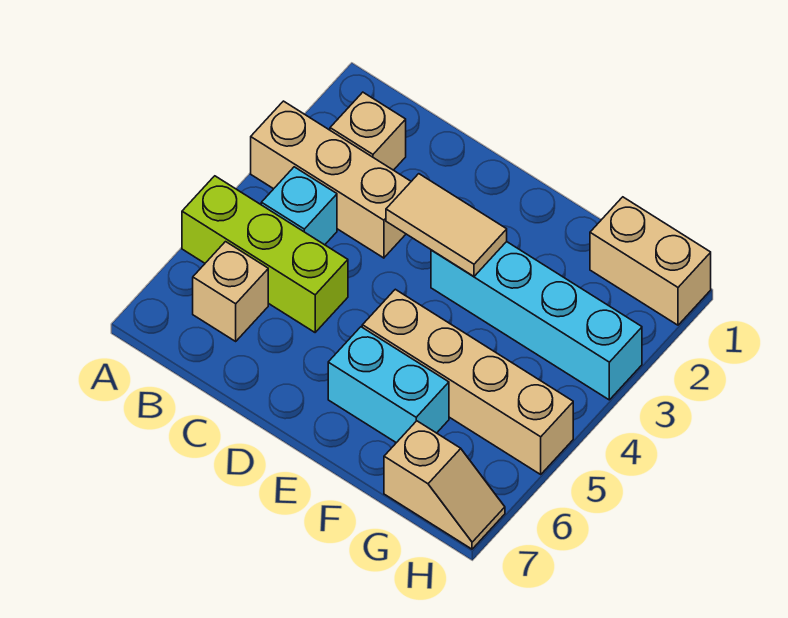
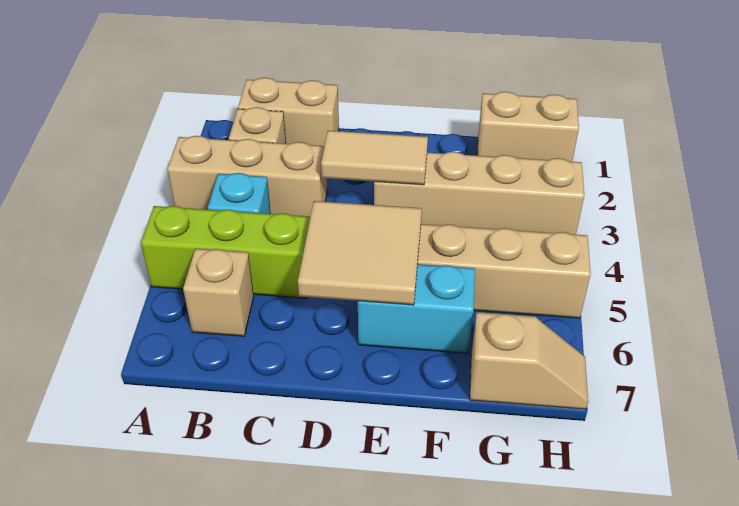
none -> tan 1x2 brick [238,78,339,146]
none -> tan 2x2 tile [298,201,422,305]
cyan 1x4 brick [431,242,642,400] -> tan 1x4 brick [374,152,584,234]

